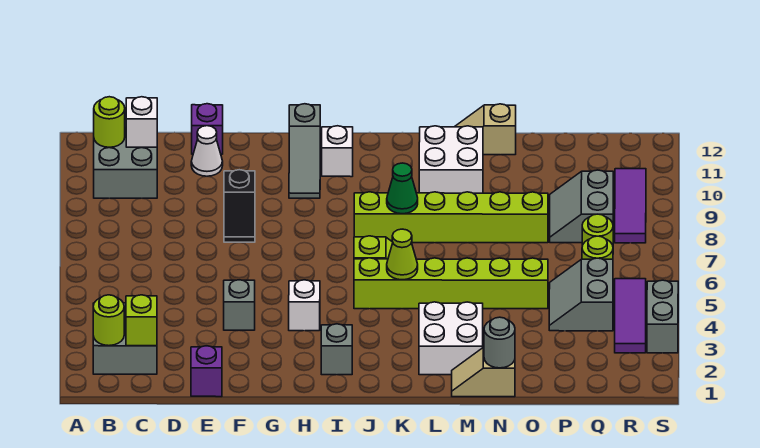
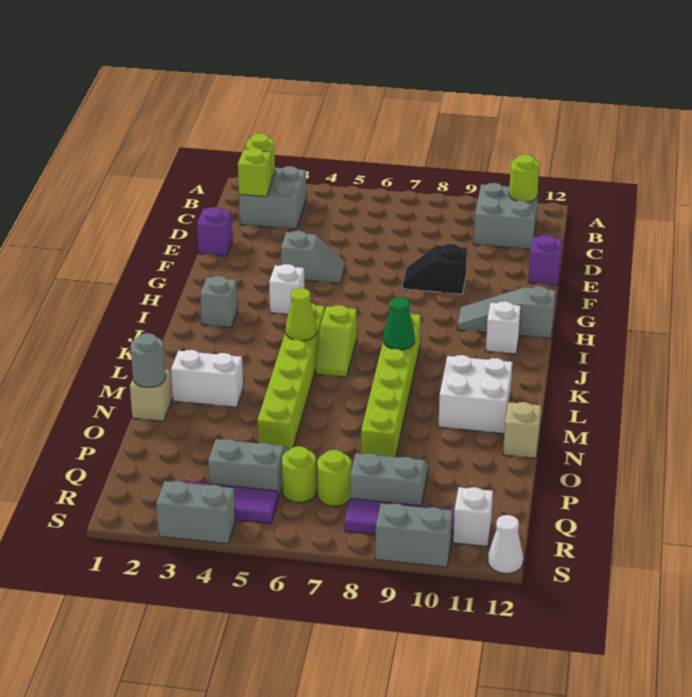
white 1x1 brick [126,97,157,147] -> white 1x1 brick moved to [453,487,493,547]
white 1x1 cone [191,126,223,176] -> white 1x1 cone moved to [488,515,523,573]
white 2x2 brick [419,302,483,375] -> white 1x2 brick [171,350,243,407]
none -> grey 1x2 brick [375,503,452,567]

